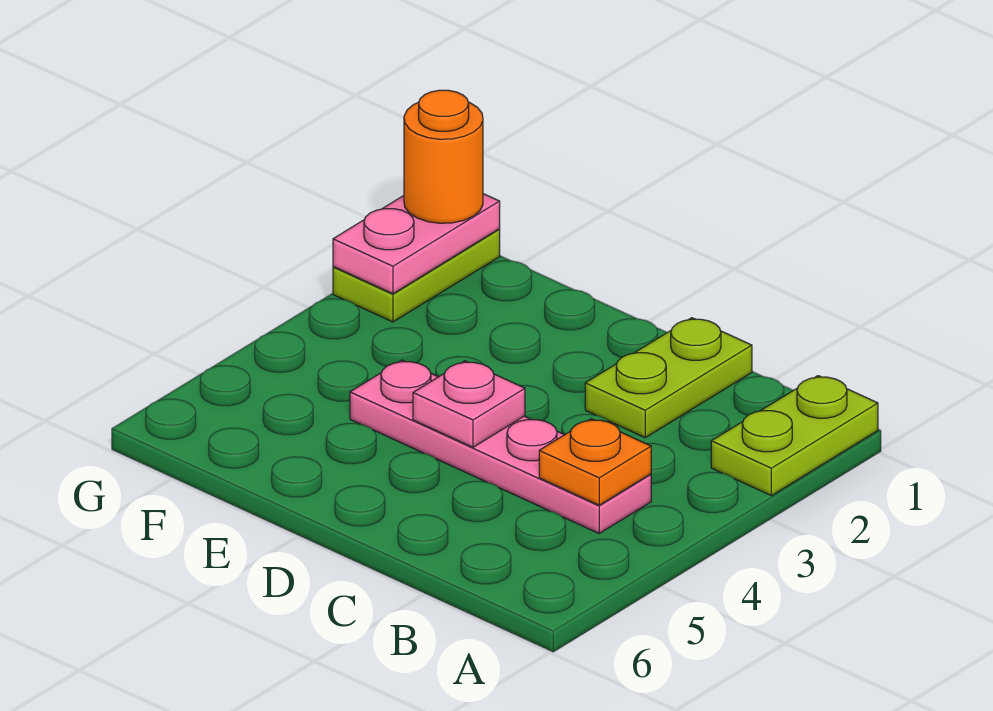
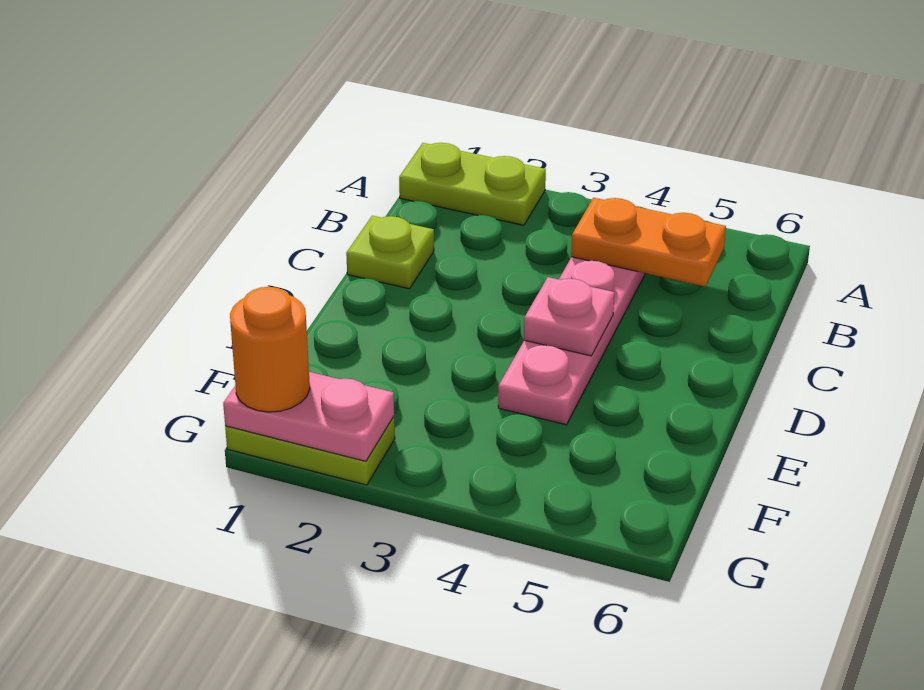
orange 1x1 plate [539,419,651,505] -> orange 1x2 plate [571,198,726,286]
lime 1x2 plate [585,318,752,438] -> lime 1x1 plate [346,216,434,289]

